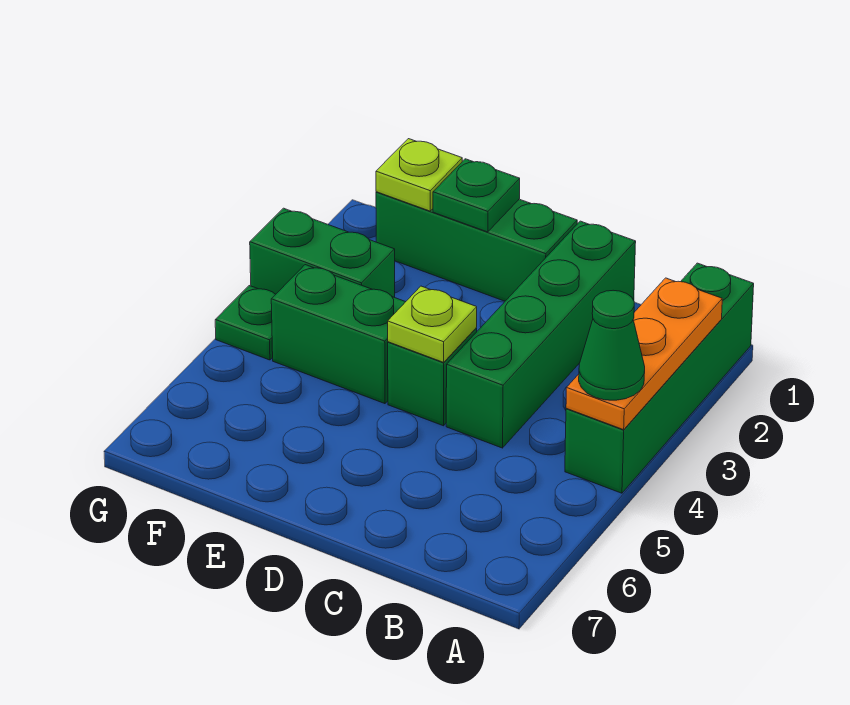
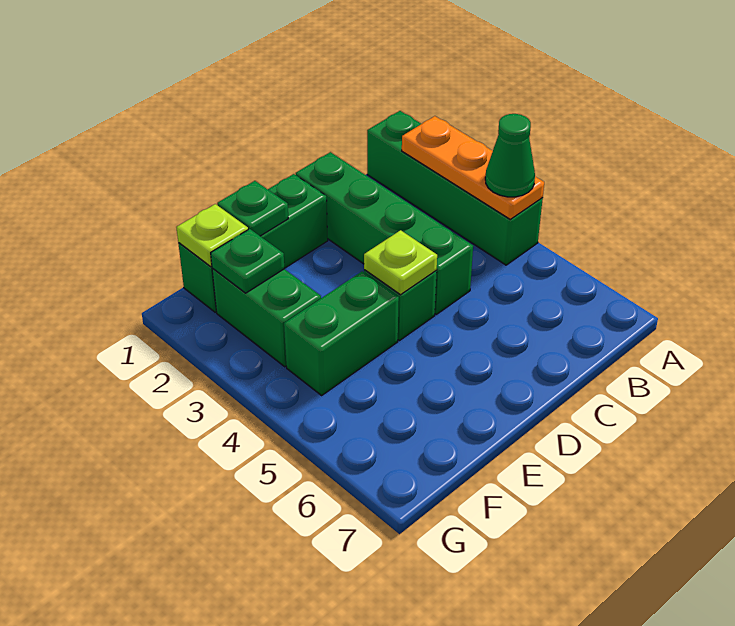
green 1x2 brick [250,208,395,297] -> green 1x2 brick turned to [212,268,321,367]
green 1x1 plate [215,286,276,360] -> green 1x1 plate moved to [211,229,284,293]

